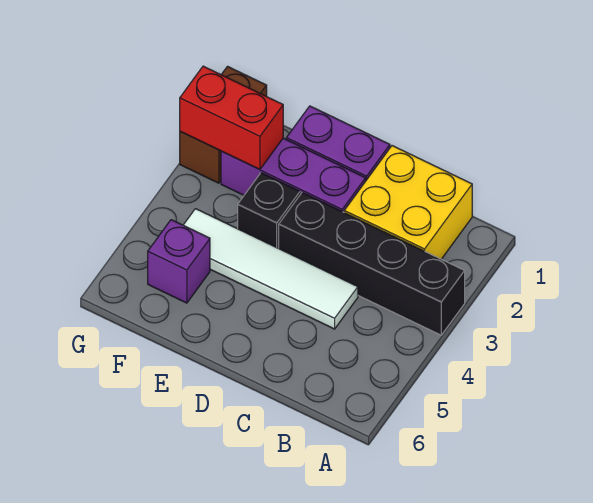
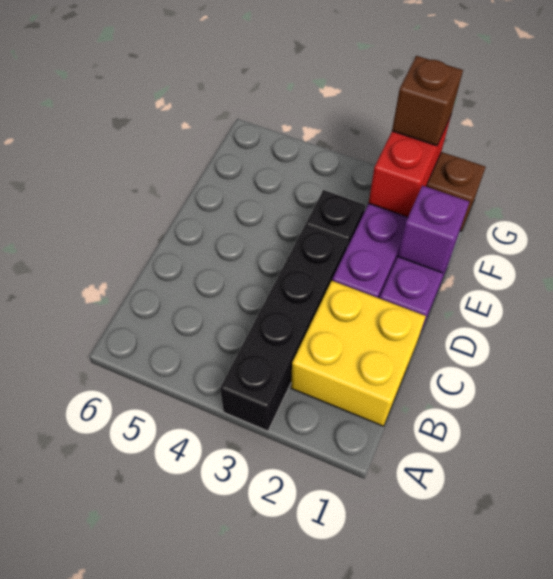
white 1x4 tile [184,209,358,329] -> none
purple 1x1 brick [148,220,210,303] -> purple 1x1 brick moved to [398,185,469,273]
none -> brown 1x1 brick [392,56,463,146]

